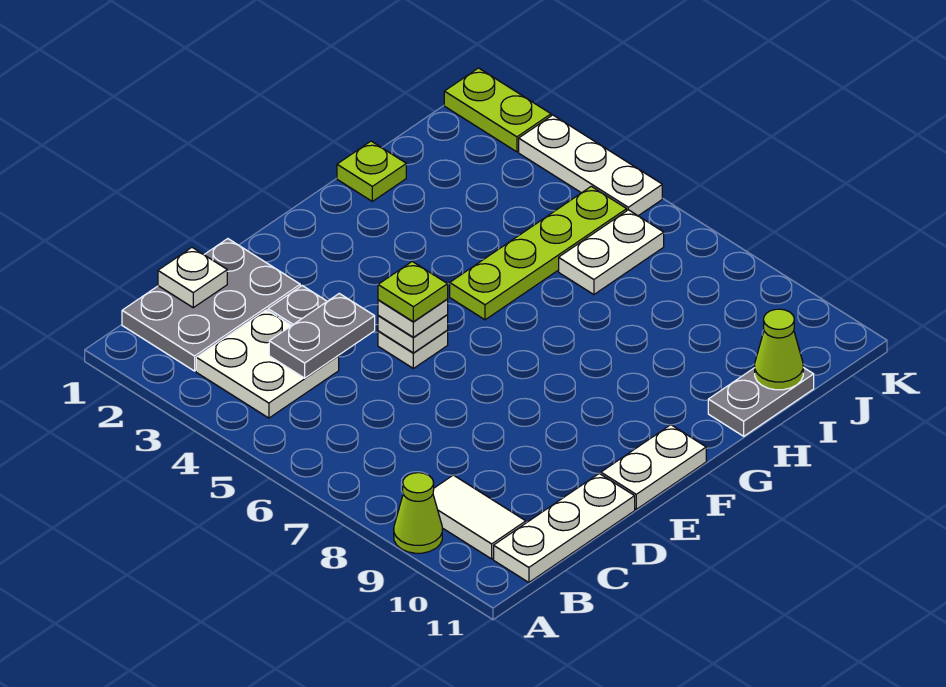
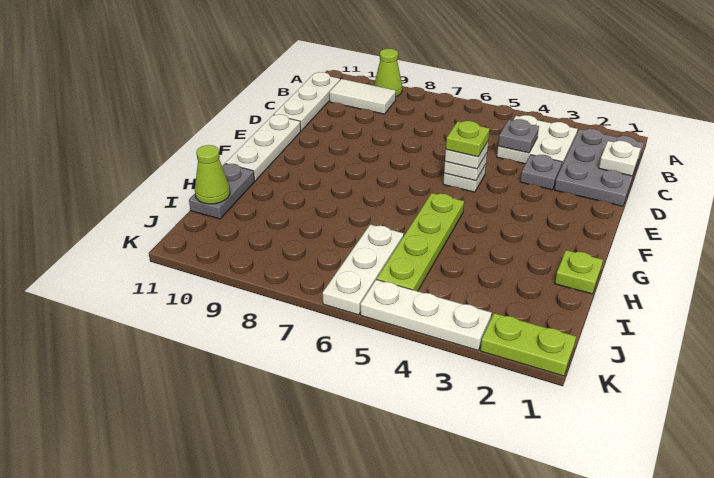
grey 1x2 plate [269,293,375,378] -> grey 1x1 plate [498,119,539,153]
white 1x2 plate [601,425,706,509] -> white 1x3 plate [226,114,301,181]
white 1x2 plate [559,210,664,295] -> white 1x3 plate [323,224,404,315]

